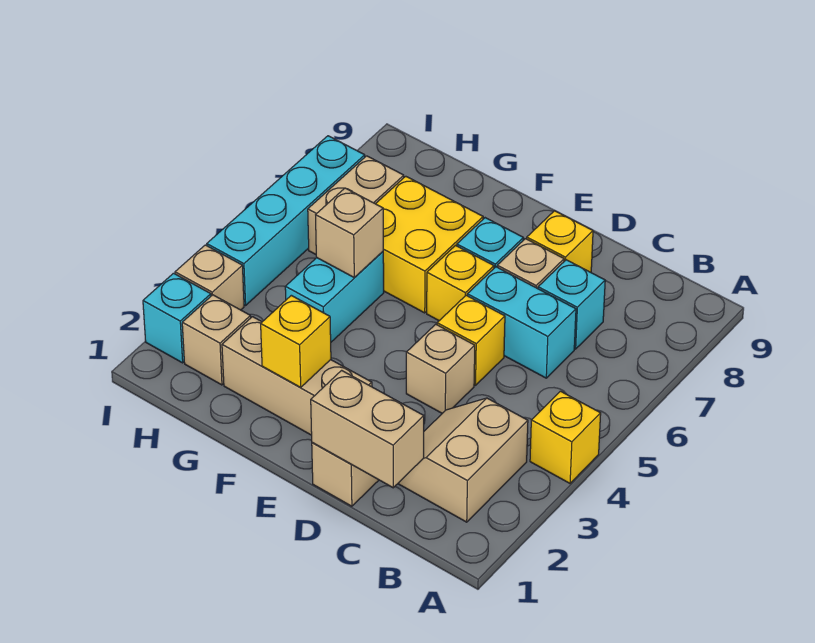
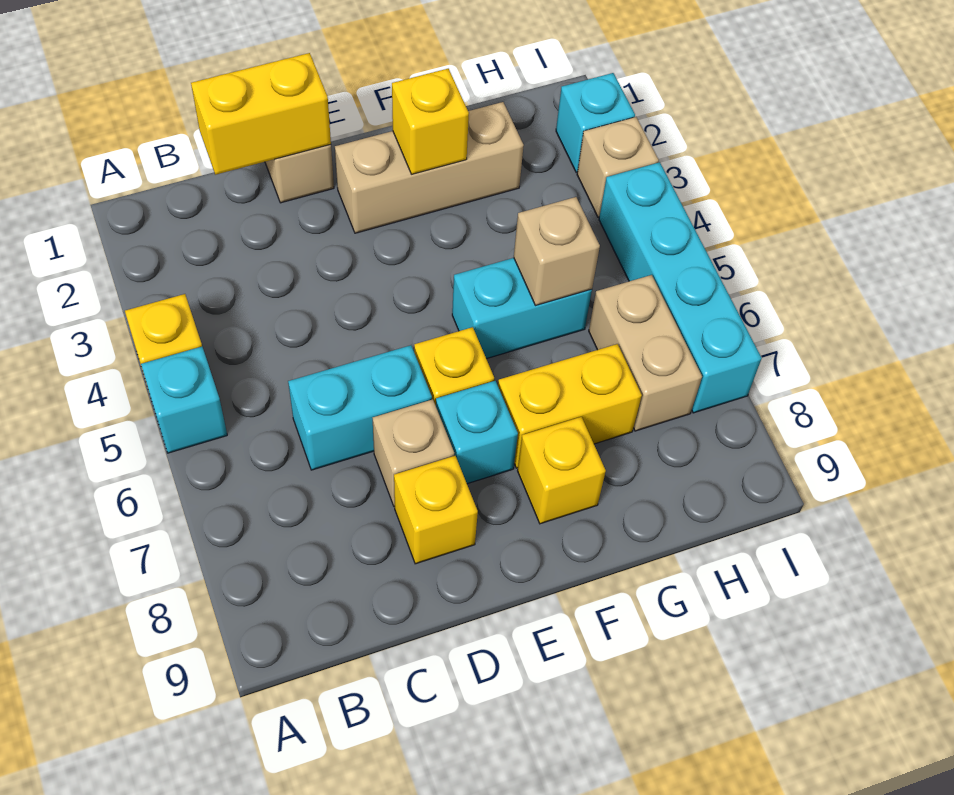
tan 2x2 slope [398,398,528,522] -> none
tan 1x2 brick [311,370,424,488] -> yellow 1x2 brick [191,53,331,175]
cyan 1x1 brick [538,260,605,349] -> cyan 1x1 brick moved to [141,347,227,453]
tan 1x1 brick [406,324,475,413] -> none
yellow 1x1 brick [437,295,505,385] -> yellow 1x1 brick moved to [518,417,606,524]
yellow 2x2 brick [376,176,483,313] -> yellow 1x2 brick [498,344,642,468]
cyan 1x2 brick [285,252,384,342] -> cyan 1x2 brick turned to [452,258,592,359]
tan 1x1 brick [182,295,251,385] -> none

